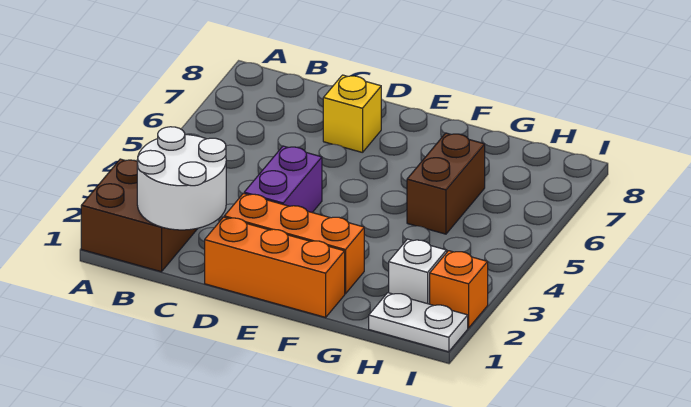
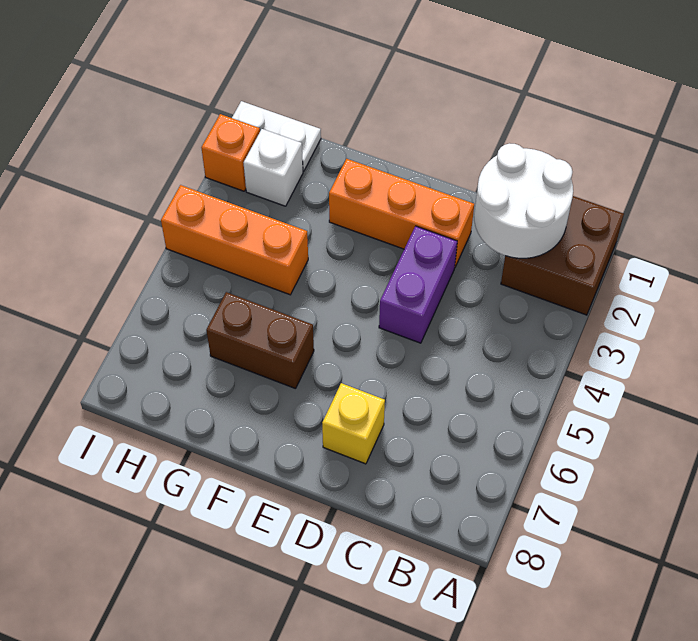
orange 1x3 brick [205,217,345,317] -> orange 1x3 brick moved to [161,185,308,295]
brown 1x2 brick [407,133,485,234] -> brown 1x2 brick turned to [206,292,314,389]

